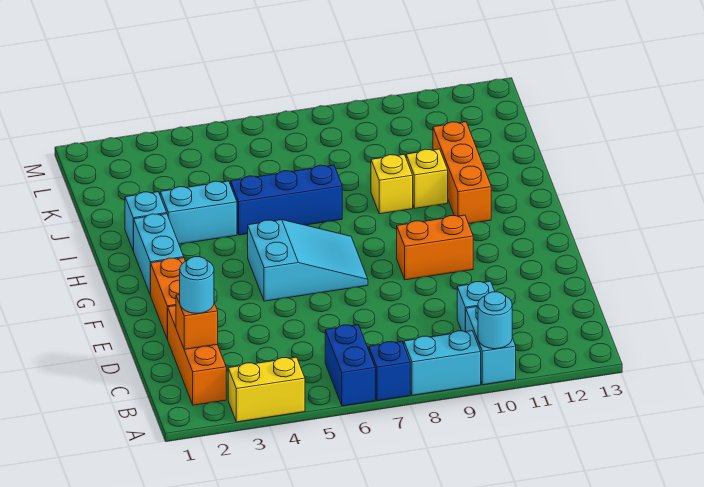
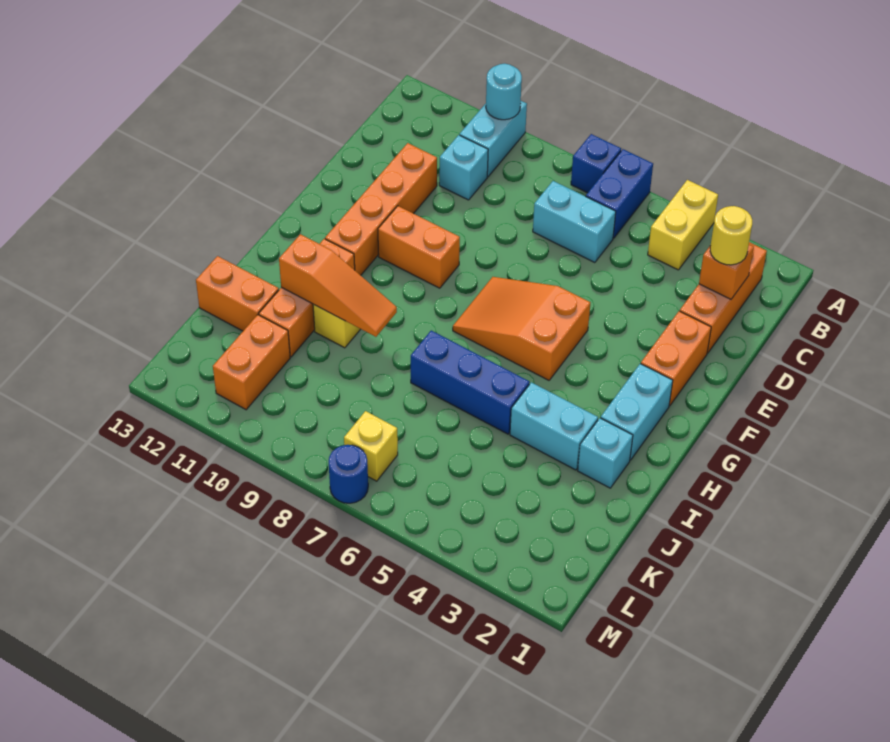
yellow 1x2 brick [228,357,305,422] -> yellow 1x2 brick turned to [648,180,718,270]
cyan 1x2 brick [404,331,481,395] -> cyan 1x2 brick moved to [533,181,616,263]
cyan 1x1 round brick [180,257,214,313] -> yellow 1x1 round brick [710,206,752,265]
none -> orange 1x4 brick [325,143,437,275]
cyan 2x3 slope [248,220,368,301] -> orange 2x3 slope [453,277,590,380]
yellow 1x1 brick [371,155,413,214] -> yellow 1x1 brick moved to [344,411,398,481]
none -> orange 1x3 slope [279,234,397,337]
none -> orange 1x2 brick [196,256,279,331]
none -> orange 1x2 brick [213,315,290,410]
none -> blue 1x1 round brick [329,445,368,503]

